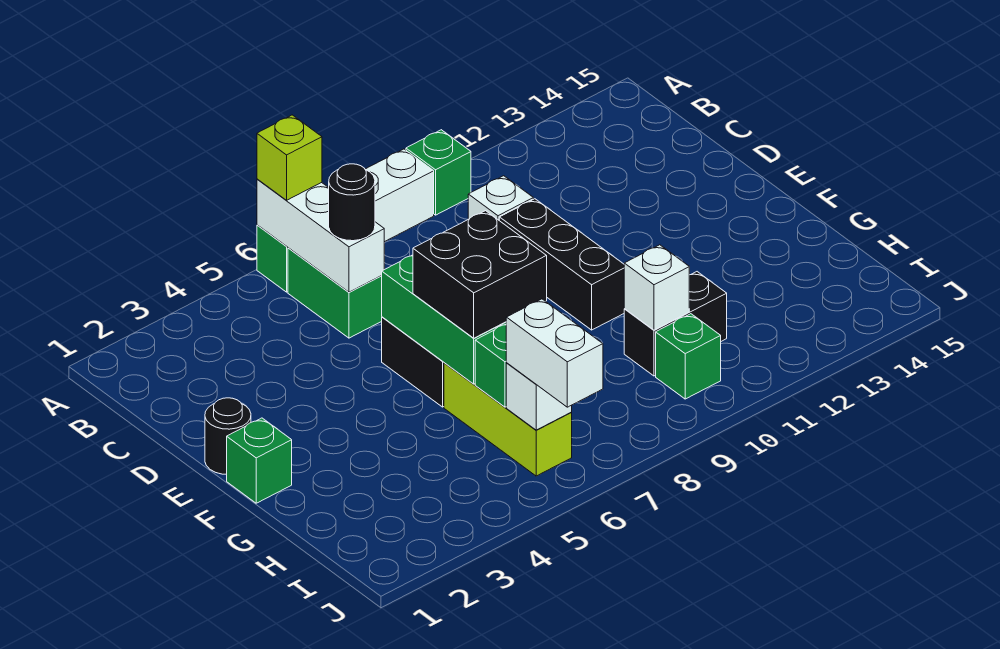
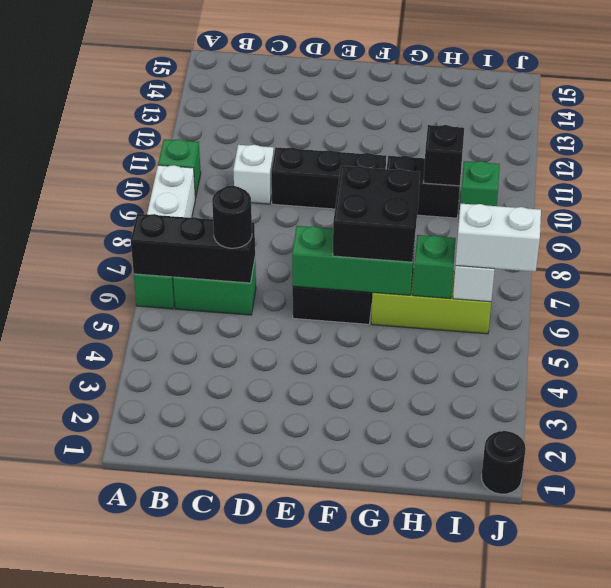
white 1x3 brick [257,179,384,292] -> black 1x3 brick [131,214,255,283]
lime 1x1 brick [257,115,322,200] -> none
black 1x1 round brick [205,398,251,475] -> black 1x1 round brick moved to [482,431,526,494]
green 1x1 brick [227,418,292,503] -> none
black 1x2 brick [624,272,727,376] -> black 1x2 brick turned to [387,156,460,218]
white 1x1 brick [624,245,689,330] -> black 1x1 brick [423,125,464,186]

